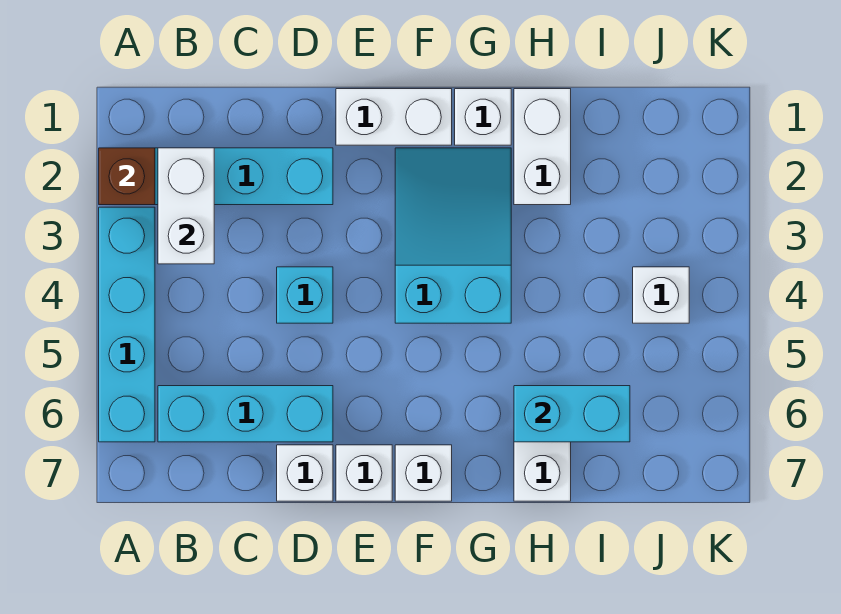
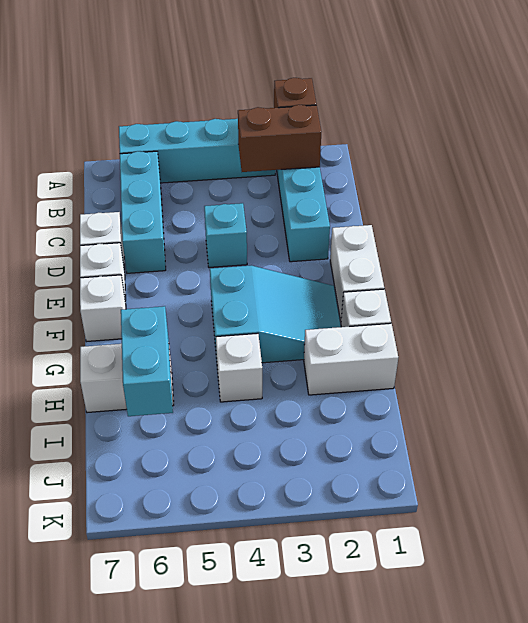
white 1x2 brick [158,148,214,264] -> brown 1x2 brick [238,105,321,172]
white 1x1 brick [633,267,689,323] -> white 1x1 brick moved to [216,333,262,402]

